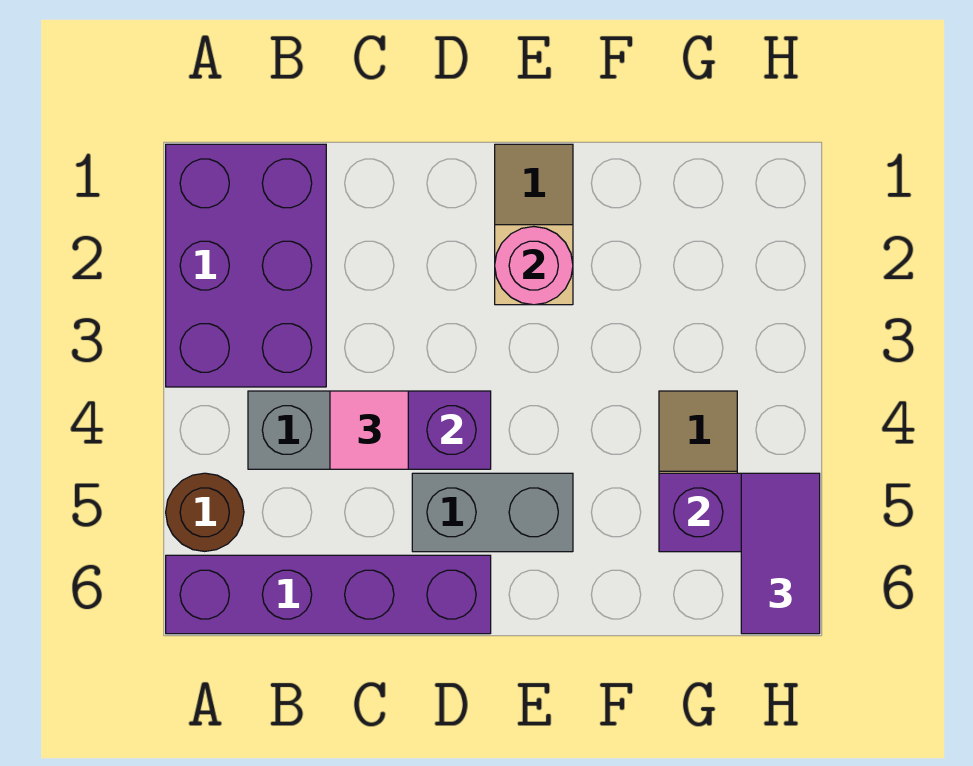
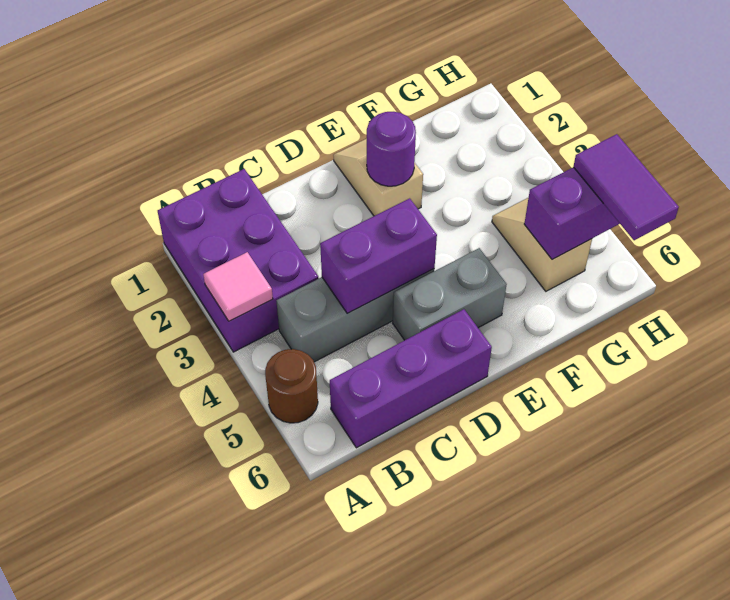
purple 1x4 brick [166,555,491,634] -> purple 1x3 brick [330,309,492,448]
pink 1x1 tile [330,391,408,469] -> pink 1x1 tile moved to [203,252,273,321]
pink 1x1 round brick [495,227,573,305] -> purple 1x1 round brick [367,112,416,186]

